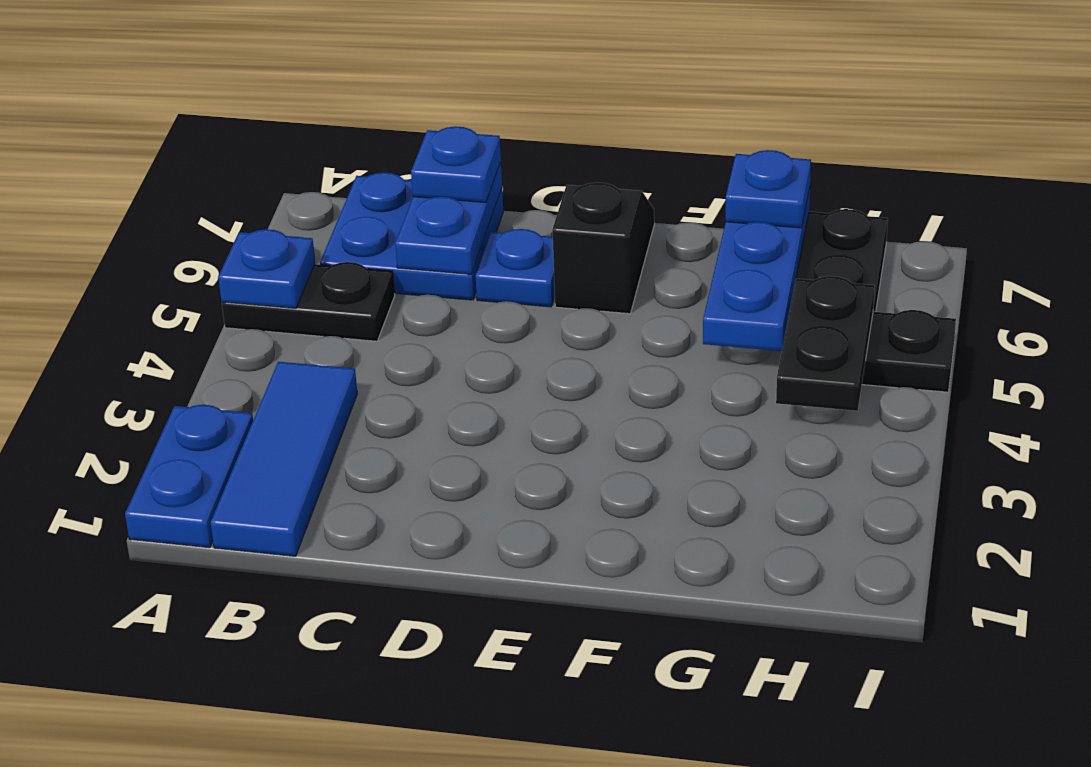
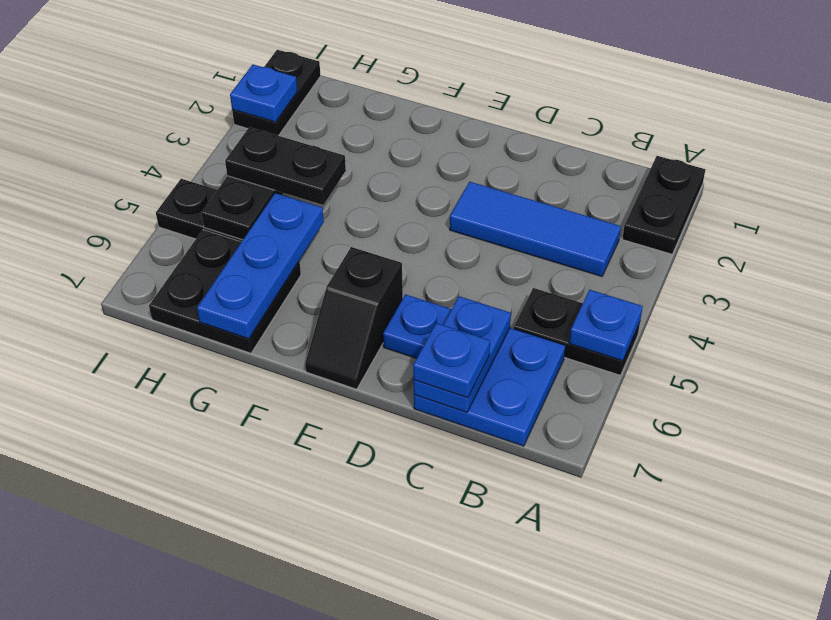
blue 1x2 plate [125,405,253,548] -> black 1x2 plate [623,156,705,254]
blue 1x3 tile [211,362,357,556] -> blue 1x3 tile turned to [450,182,621,276]
none -> black 1x2 plate [225,127,346,205]
blue 1x1 plate [726,150,811,228] -> blue 1x1 plate moved to [230,65,297,122]
none -> black 1x2 plate [232,50,321,136]

